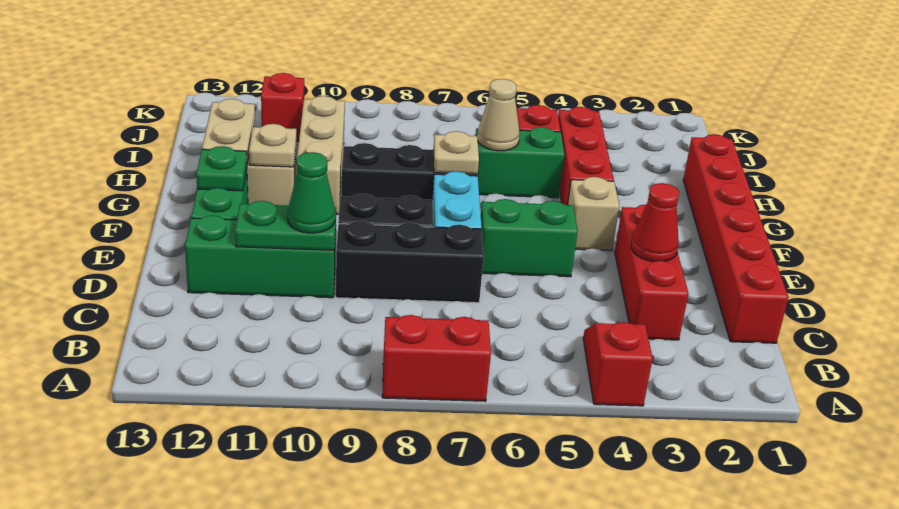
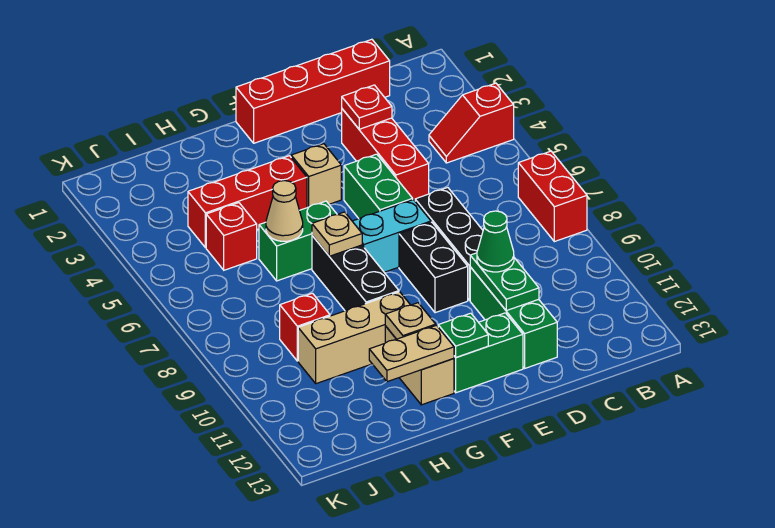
red 1x6 brick [683,134,789,343] -> red 1x4 brick [236,39,390,143]
red 1x3 brick [615,205,688,340] -> red 1x3 brick turned to [342,109,429,201]
red 1x1 cone [631,183,679,262] -> red 1x1 plate [342,85,392,129]
green 1x2 brick [476,127,564,198] -> green 1x2 brick turned to [259,201,337,281]
red 1x1 brick [261,73,304,141] -> red 1x1 brick moved to [280,293,330,361]

